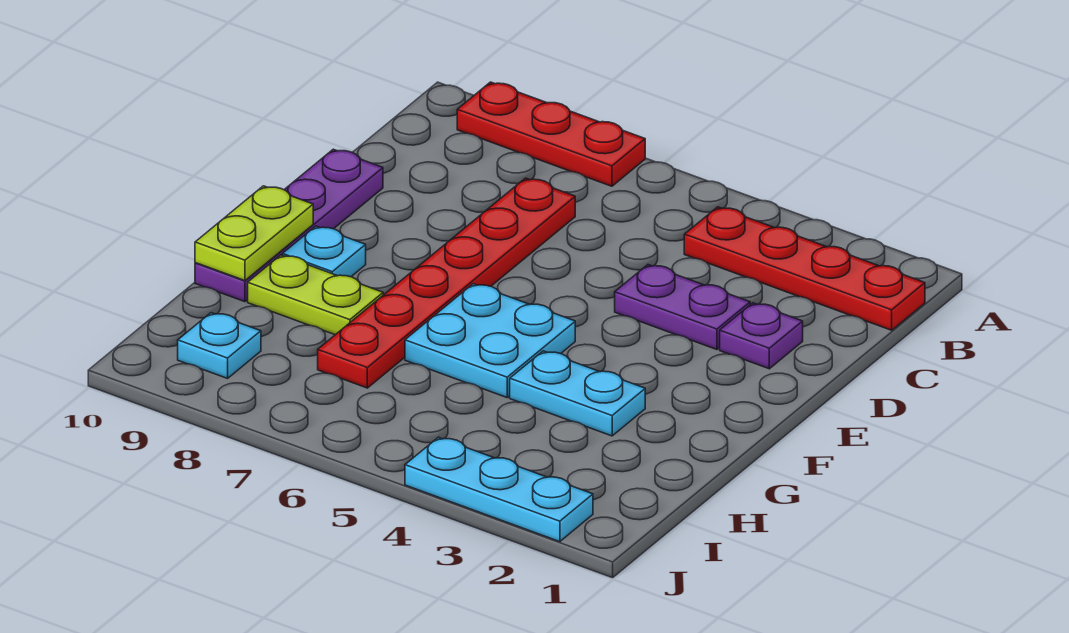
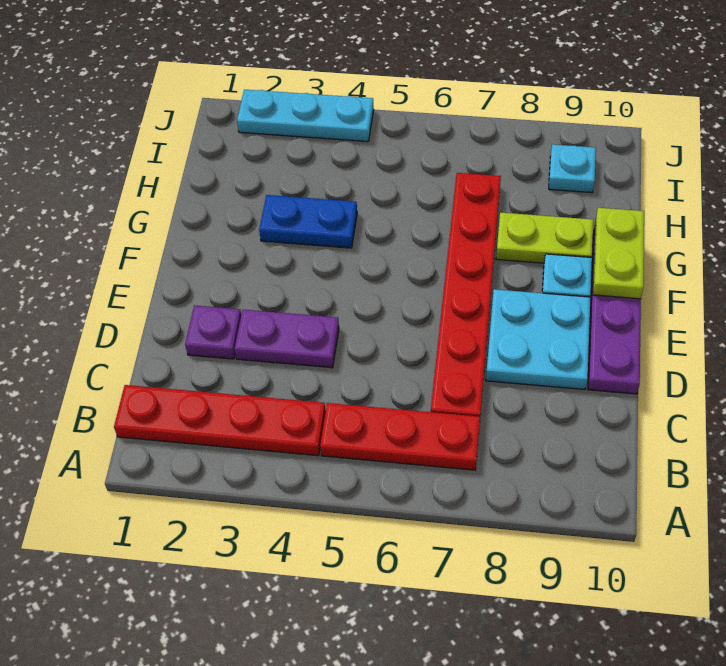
red 1x3 plate [457,82,645,186] -> red 1x3 plate moved to [320,403,480,470]
cyan 2x2 plate [405,284,575,397] -> cyan 2x2 plate moved to [486,289,591,390]
cyan 1x2 plate [510,351,645,436] -> blue 1x2 plate [259,195,357,248]

